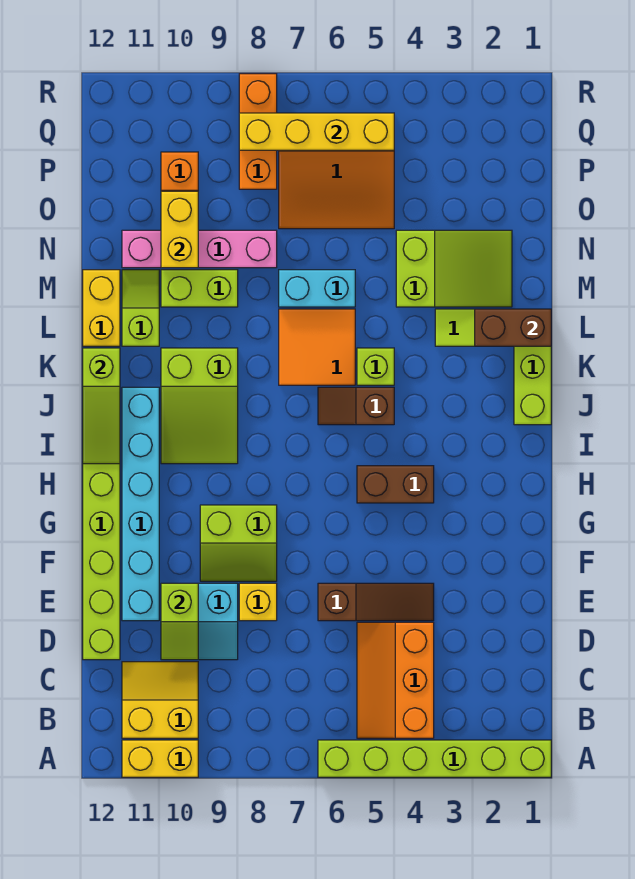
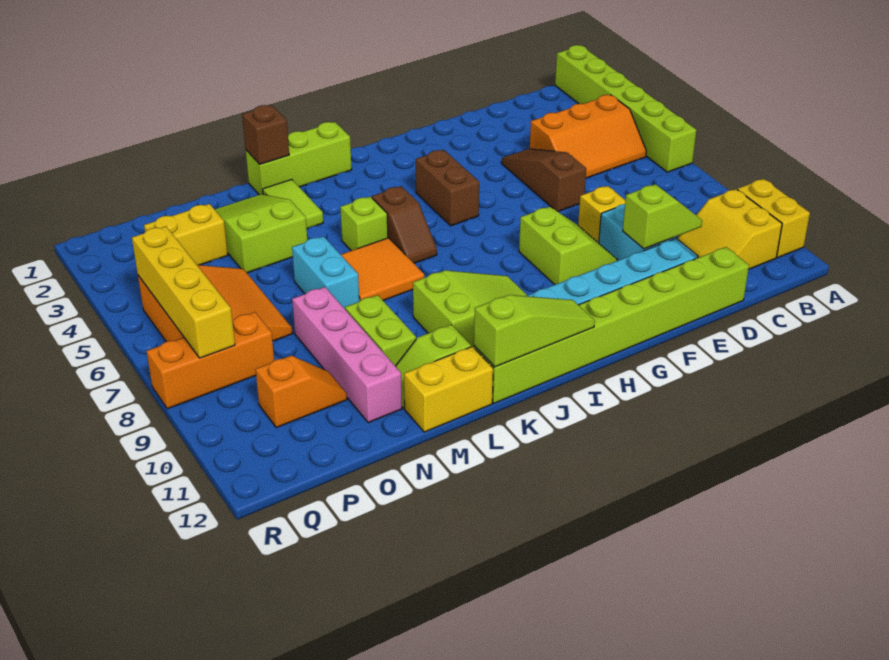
brown 1x2 brick [475,309,551,346] -> brown 1x1 brick [242,105,289,164]
yellow 1x2 brick [161,191,198,268] -> yellow 1x2 brick moved to [144,204,228,265]

